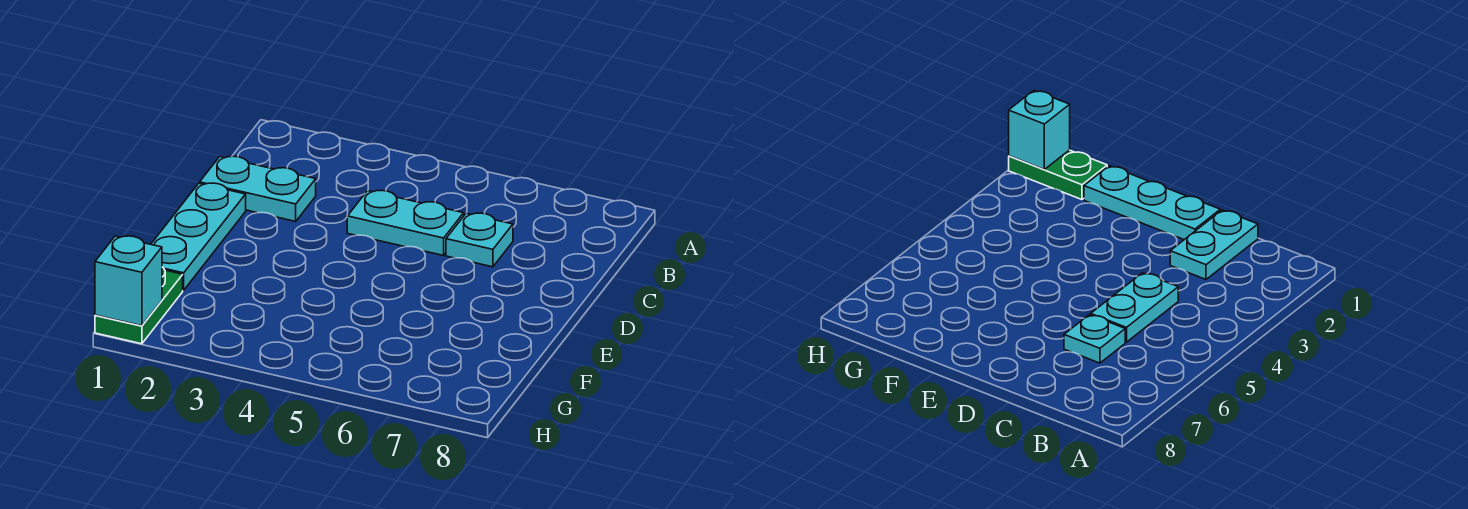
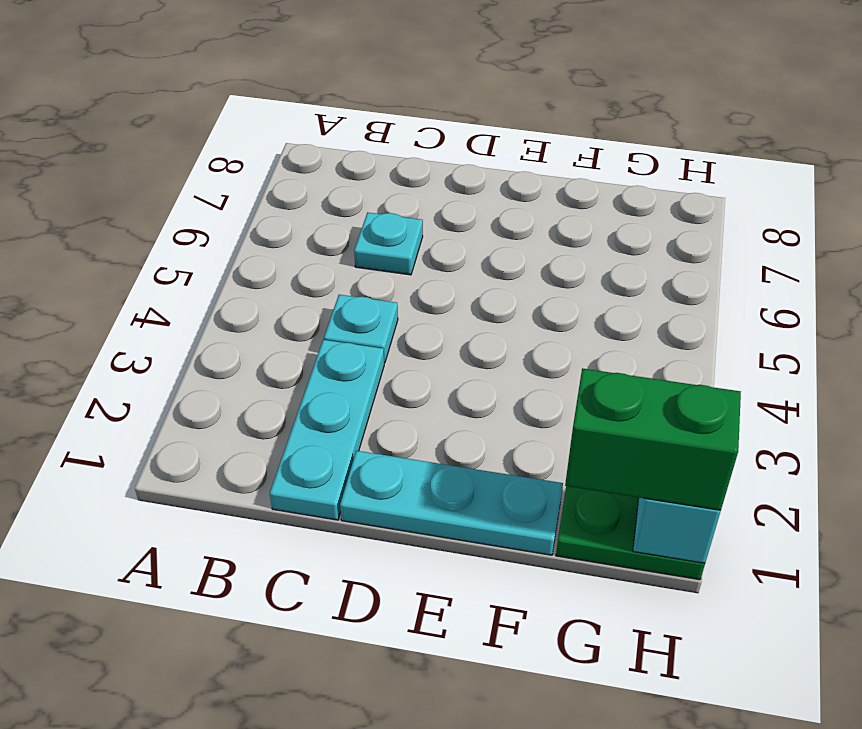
cyan 1x2 plate [200,156,316,221] -> cyan 1x3 plate [270,340,384,520]
cyan 1x2 plate [347,190,464,255] -> cyan 1x1 plate [324,295,398,363]
none -> green 1x2 brick [565,368,741,510]

